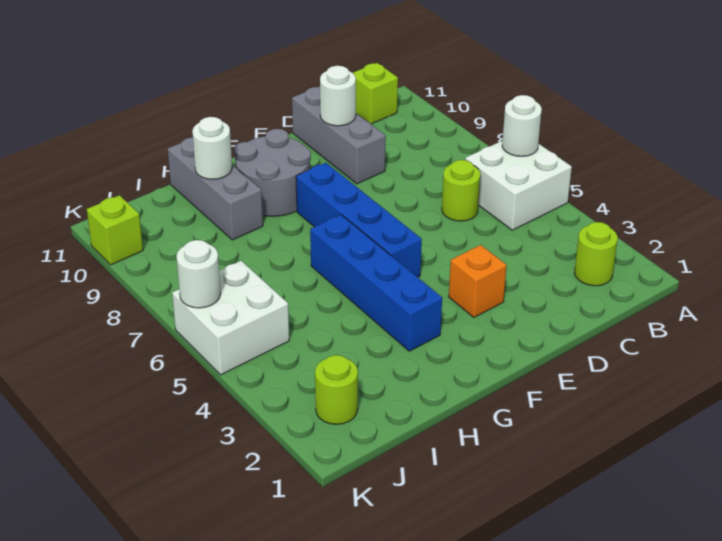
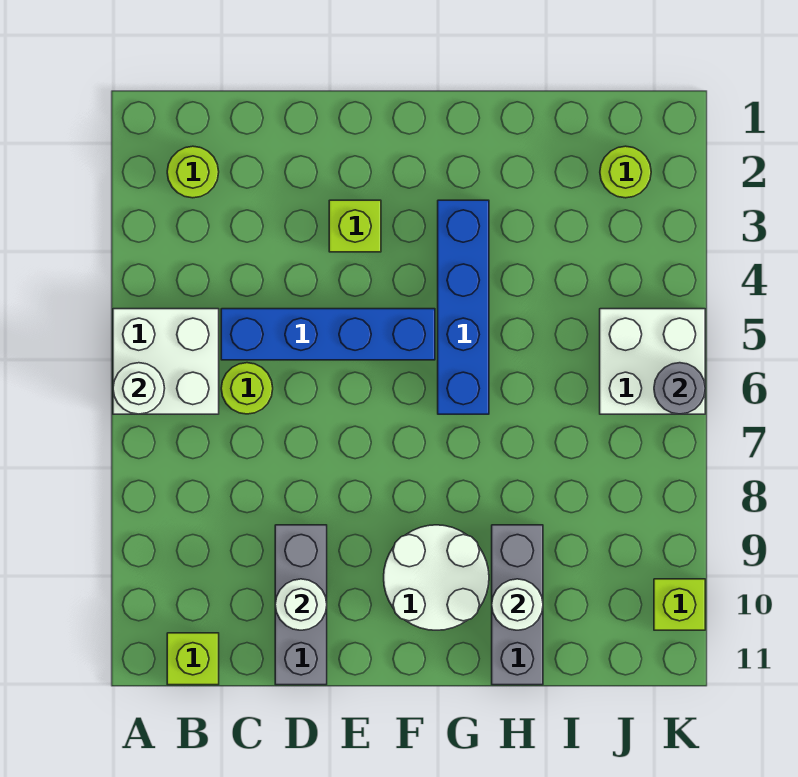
orange 1x1 brick [449,245,507,317] -> lime 1x1 brick [329,200,381,252]
blue 1x4 brick [296,163,422,277] -> blue 1x4 brick turned to [221,309,435,360]
grey 2x2 round brick [234,129,311,216] -> white 2x2 round brick [384,525,489,630]
white 1x1 round brick [176,240,221,308] -> grey 1x1 round brick [654,363,705,414]

